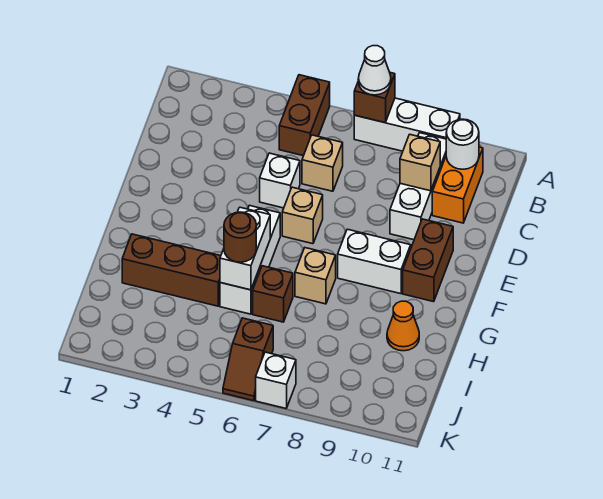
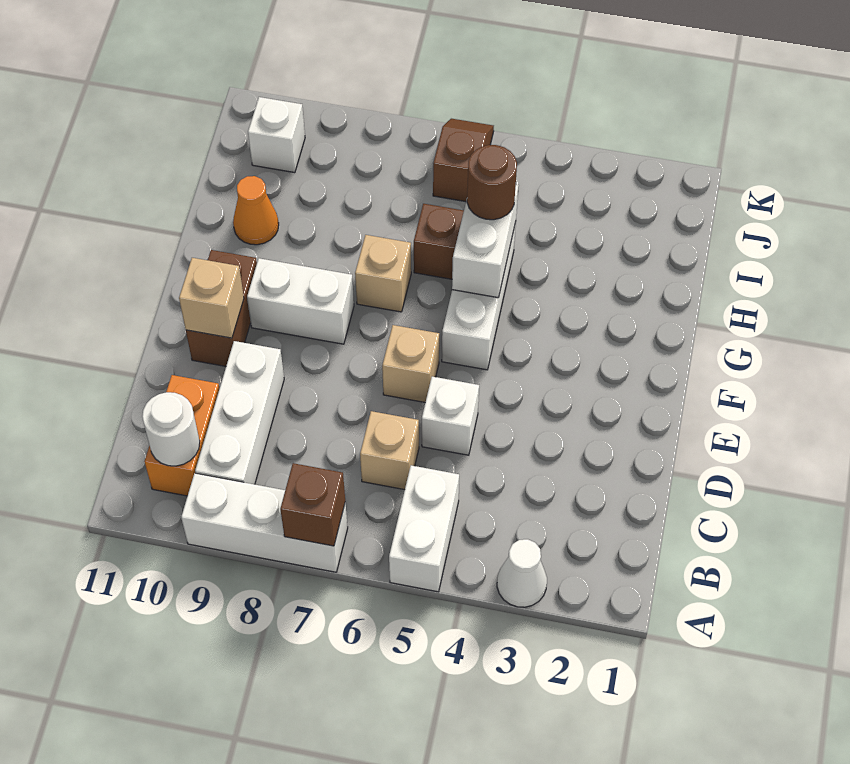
brown 1x2 brick [279,75,330,156] -> white 1x2 brick [389,465,459,592]
white 1x1 cone [358,46,391,95] -> white 1x1 cone moved to [497,539,547,607]
tan 1x1 brick [400,134,440,191] -> tan 1x1 brick moved to [179,258,244,338]
brown 1x3 brick [122,234,221,306] -> none
white 1x1 brick [256,352,296,408] -> white 1x1 brick moved to [248,97,305,173]

